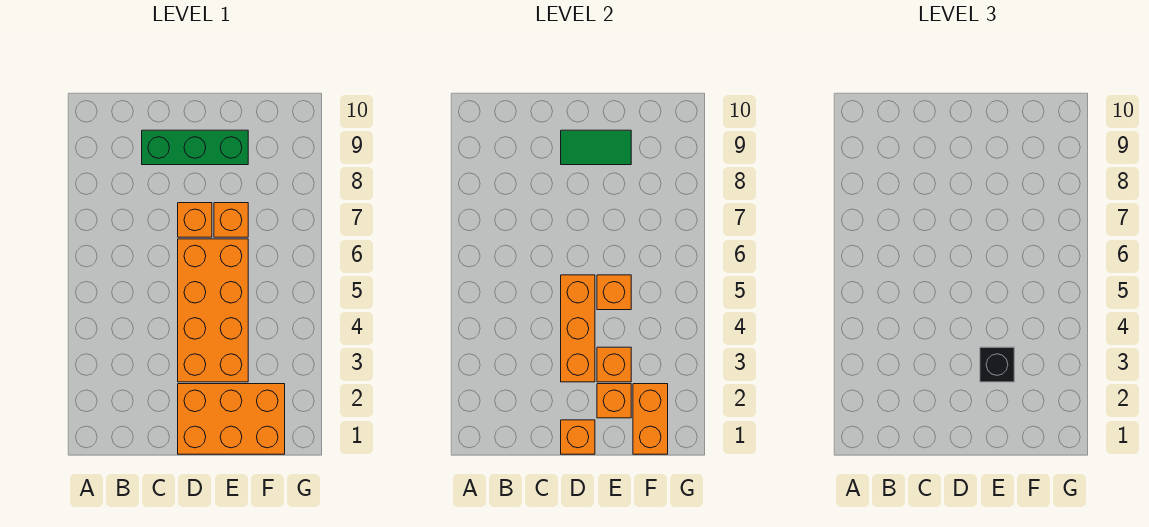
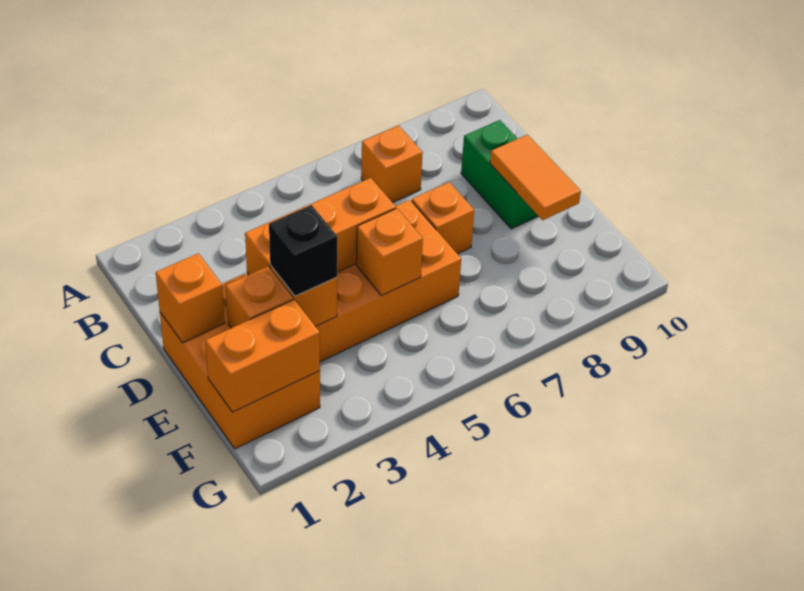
green 1x3 brick [142,130,248,165] -> green 1x2 brick [461,120,538,229]
green 1x2 tile [561,130,631,165] -> orange 1x2 tile [490,135,581,220]
orange 1x1 brick [214,203,248,237] -> orange 1x1 brick moved to [361,126,423,202]

